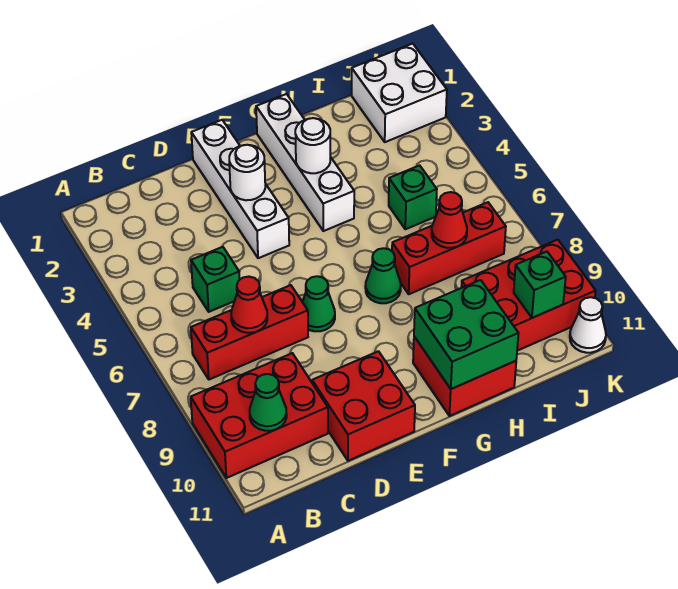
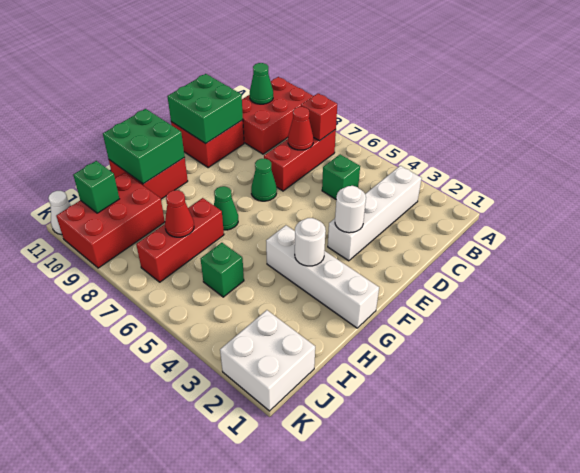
none -> red 1x1 brick [301,93,337,141]
none -> green 2x2 brick [167,74,243,144]
white 1x4 brick [191,120,289,258] -> white 1x4 brick turned to [328,166,422,261]

